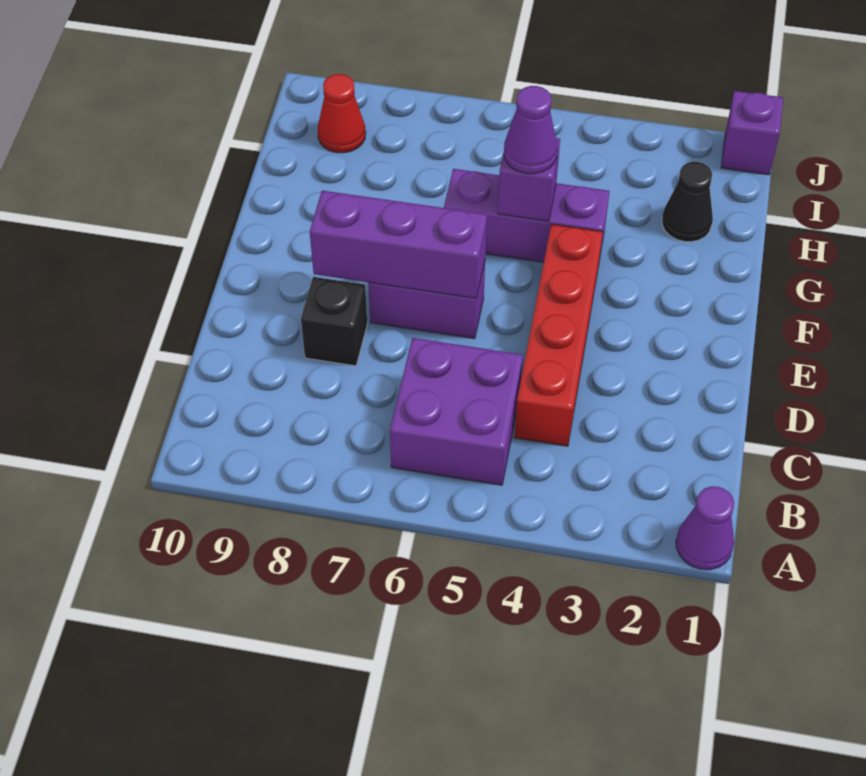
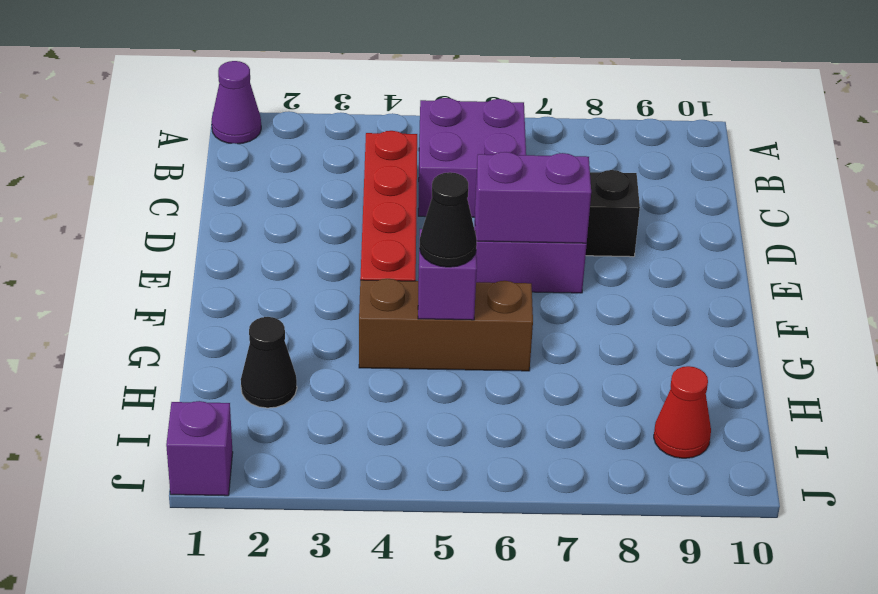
purple 1x3 brick [310,191,487,298] -> purple 1x2 brick [475,152,591,243]
purple 1x3 brick [444,169,610,262] -> brown 1x3 brick [359,279,533,371]
purple 1x1 cone [504,86,557,174] -> black 1x1 cone [420,172,477,267]

